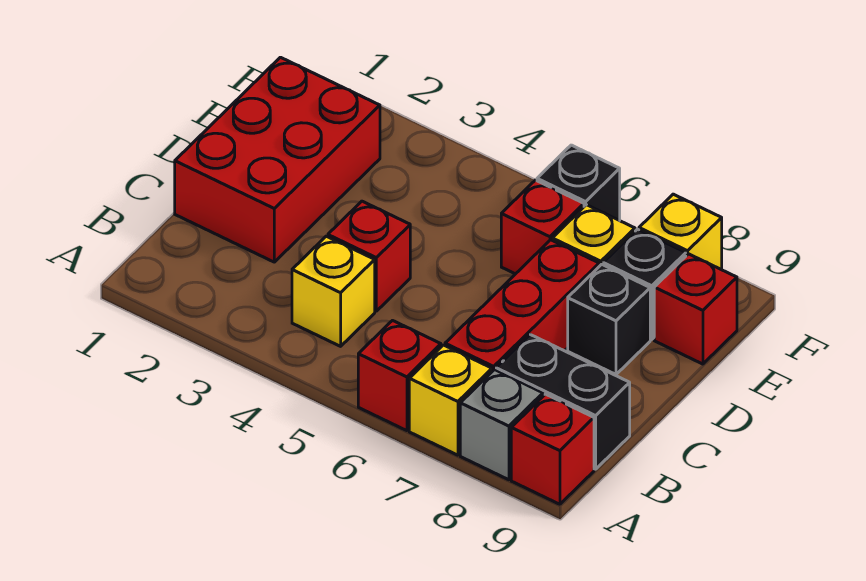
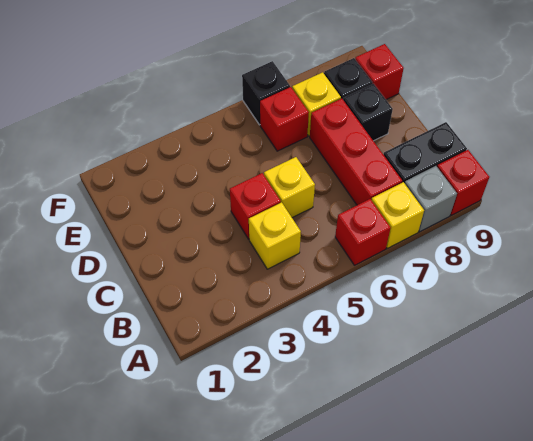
red 2x3 brick [175,57,380,262] -> none
yellow 1x1 brick [639,194,722,270] -> yellow 1x1 brick moved to [264,157,315,218]

